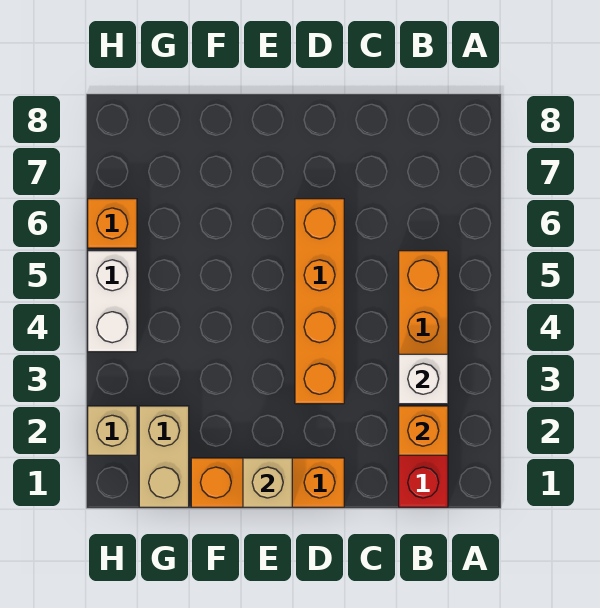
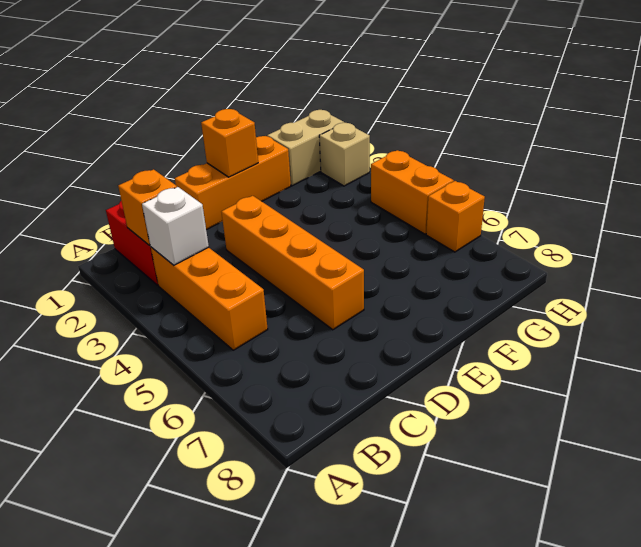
tan 1x1 brick [243,458,292,507] -> orange 1x1 brick [201,109,258,177]
tan 1x2 brick [139,406,189,507] -> tan 1x2 brick turned to [267,110,344,186]
white 1x2 brick [88,251,137,352] -> orange 1x2 brick [371,150,454,234]

